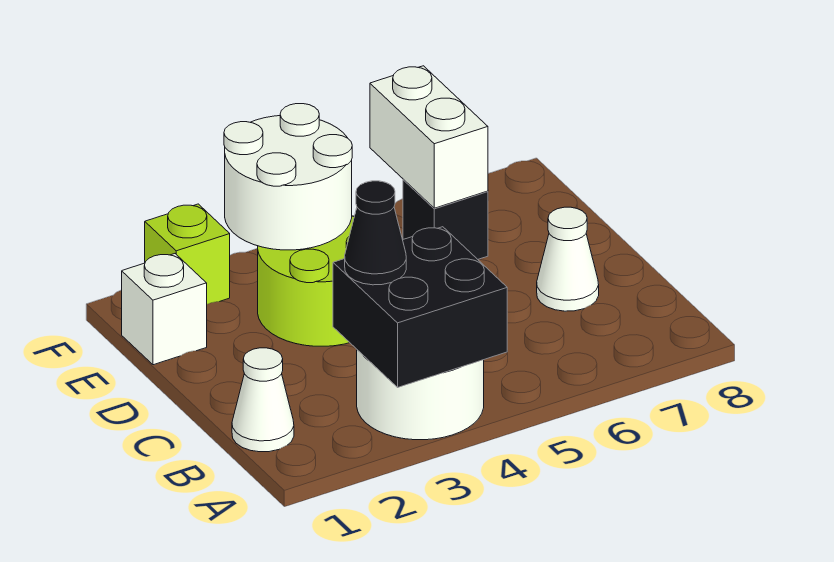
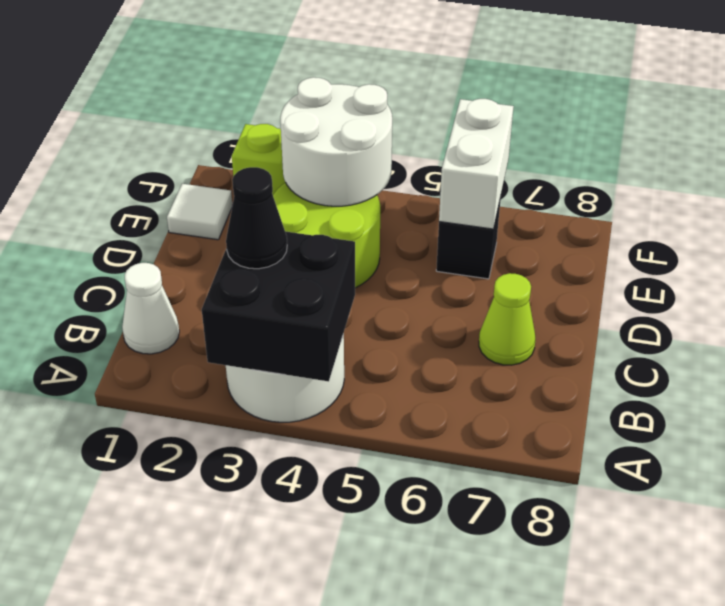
white 1x1 cone [537,207,599,311] -> lime 1x1 cone [479,273,535,365]
white 1x1 brick [122,254,207,365] -> white 1x1 tile [167,184,233,240]

